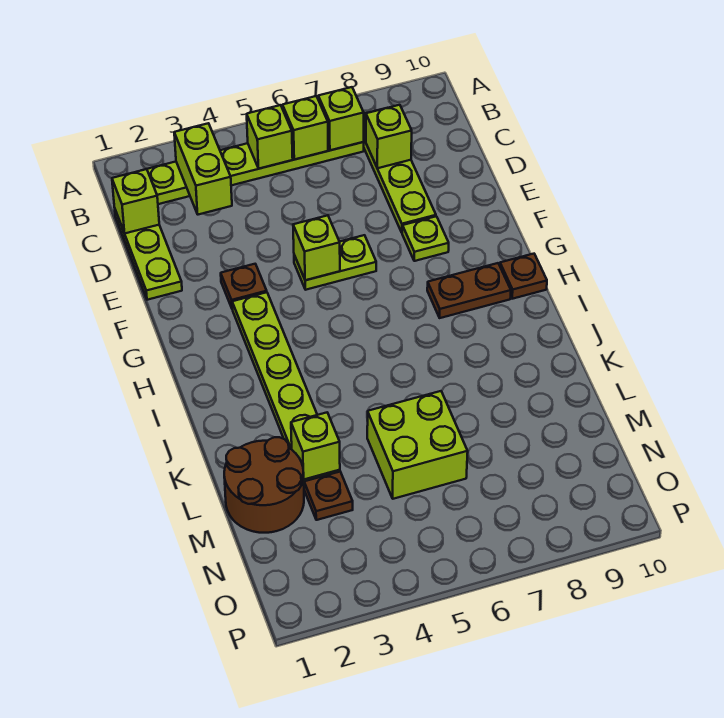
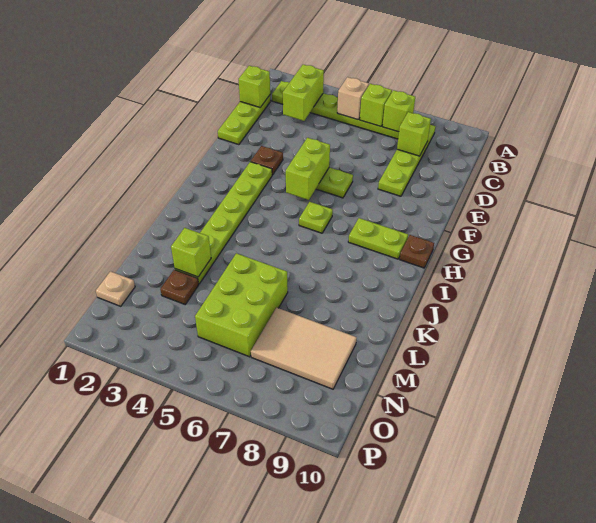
lime 1x1 brick [247,105,293,169] -> tan 1x1 brick [337,77,369,120]
lime 1x1 brick [293,215,340,280] -> lime 1x2 brick [286,138,330,200]
lime 1x1 plate [402,216,449,261] -> lime 1x1 plate moved to [299,202,333,233]
brown 1x2 plate [427,263,511,318] -> lime 1x2 plate [348,218,408,259]
brown 2x2 round brick [224,437,304,533] -> none
lime 2x2 brick [367,391,468,499] -> lime 2x3 brick [195,253,288,357]
none -> tan 2x3 tile [251,308,357,389]
none -> tan 1x1 plate [96,271,135,306]

